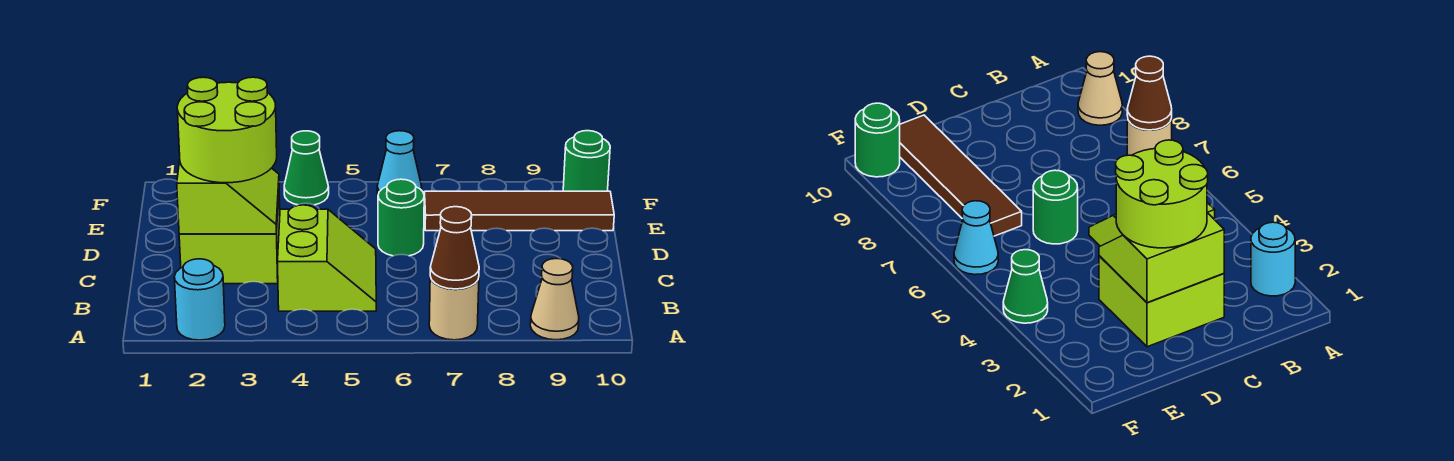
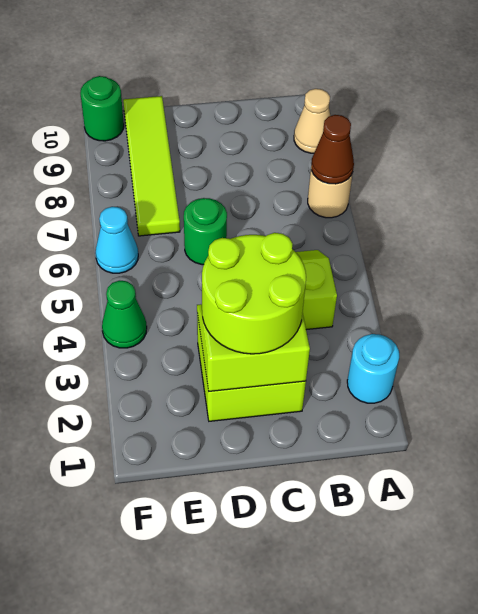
brown 1x4 tile [424,191,614,231] -> lime 1x4 tile [123,96,180,236]

